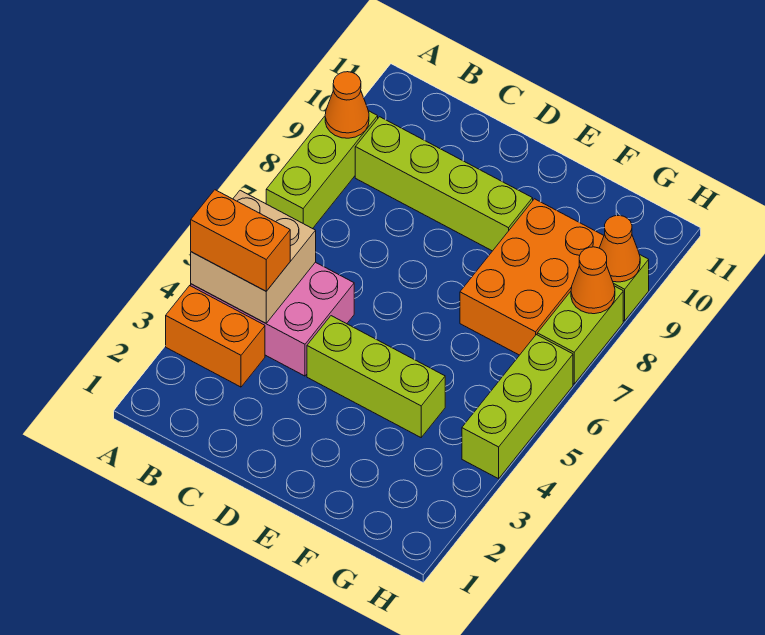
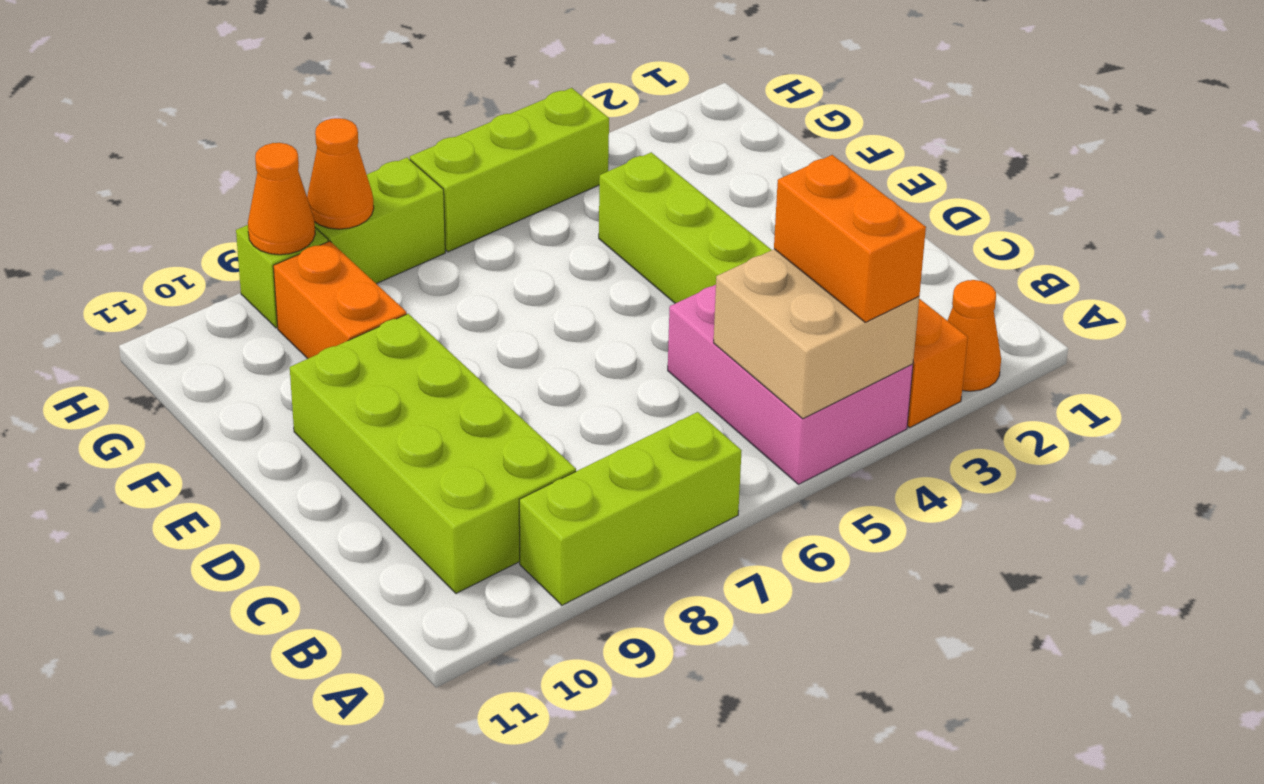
orange 1x1 cone [325,72,369,138] -> orange 1x1 cone moved to [947,280,1001,391]
lime 1x4 brick [355,117,533,251] -> lime 2x4 brick [290,314,576,593]
orange 2x3 brick [460,199,604,355] -> orange 1x2 brick [273,241,407,359]

